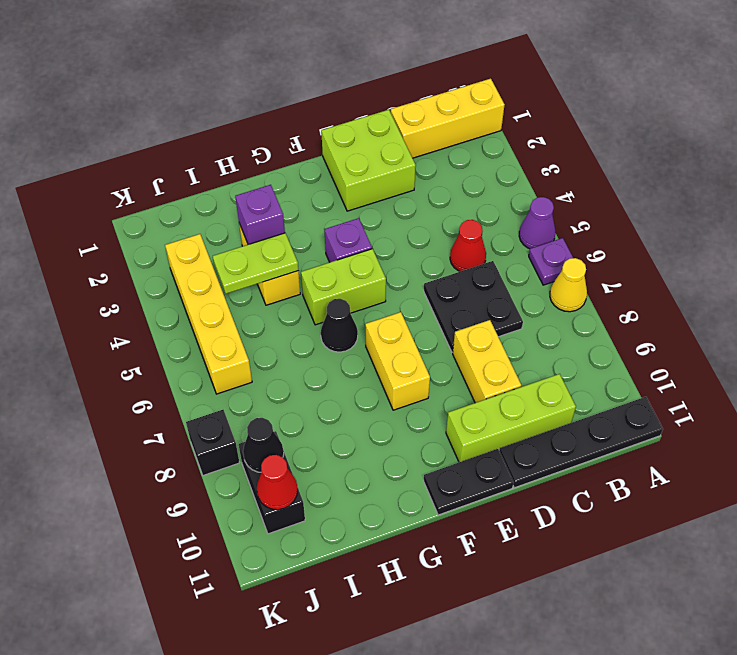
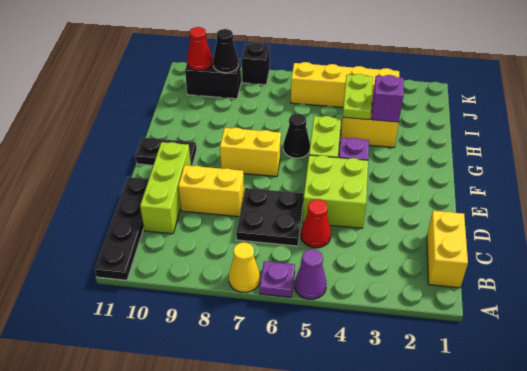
yellow 1x3 brick [391,79,505,158] -> yellow 1x2 brick [427,211,468,288]
lime 2x2 brick [321,110,416,211] -> lime 2x2 brick moved to [302,155,368,228]
black 1x2 plate [424,449,514,515] -> black 1x2 plate turned to [135,138,197,166]

